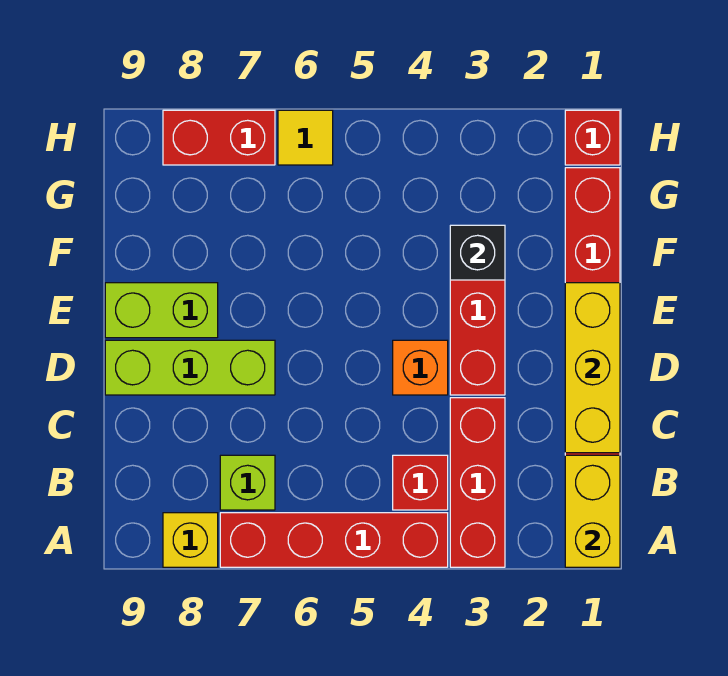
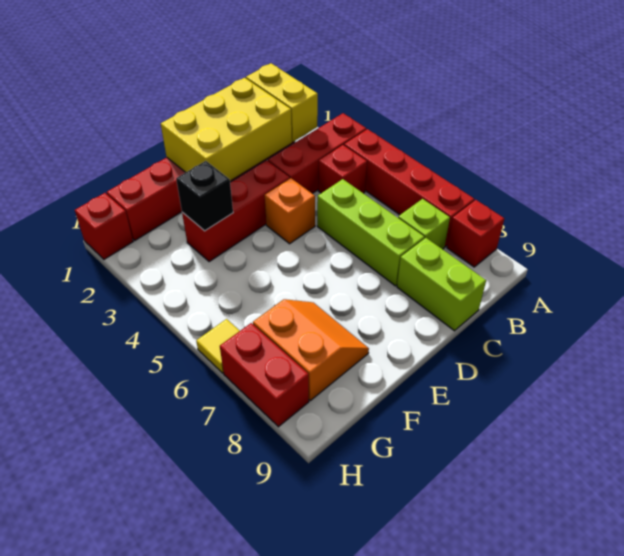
yellow 1x2 brick [565,455,620,567] -> yellow 1x2 brick turned to [246,63,318,142]
yellow 1x1 brick [163,513,218,567] -> red 1x1 brick [447,200,504,267]
yellow 1x3 brick [565,283,620,453] -> yellow 2x3 brick [161,78,292,180]
lime 1x3 brick [105,340,275,395] -> lime 1x3 brick moved to [317,179,424,286]
lime 1x2 brick [105,283,218,338] -> lime 1x2 brick moved to [397,238,486,331]
none -> orange 2x2 slope [253,299,369,401]

